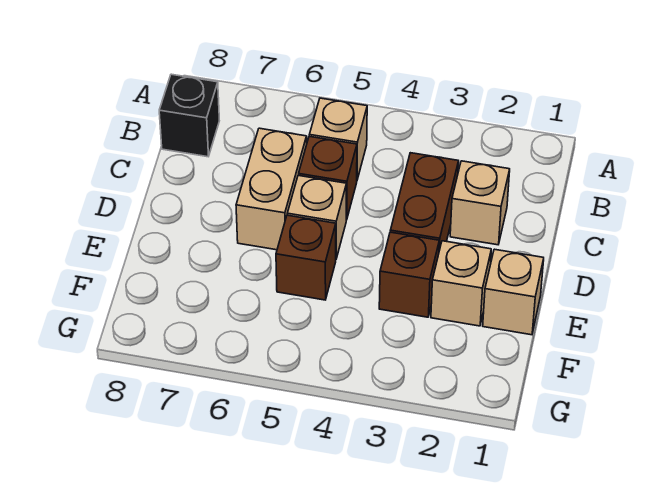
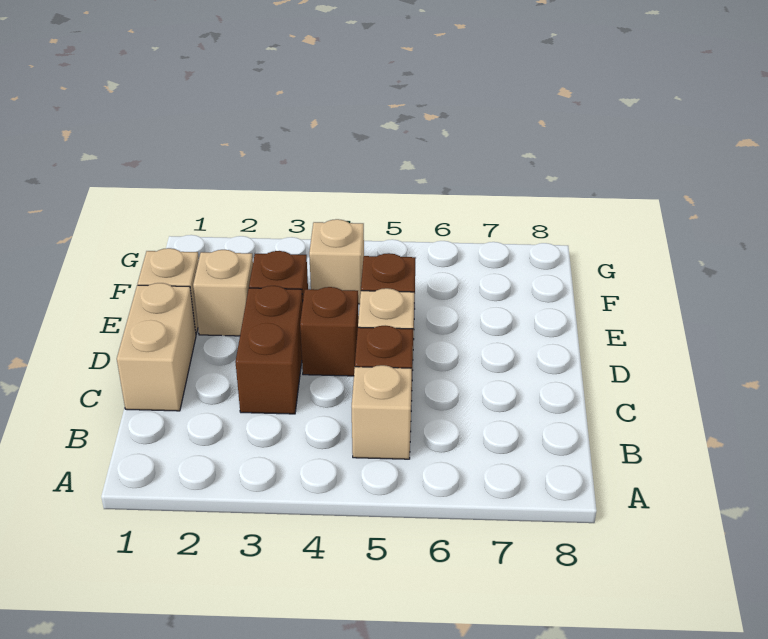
black 1x1 brick [159,74,219,157] -> none
tan 1x1 brick [450,161,510,245] -> tan 1x1 brick moved to [309,219,364,304]
tan 1x2 brick [236,128,307,250] -> tan 1x2 brick moved to [117,283,196,411]
none -> brown 1x1 brick [300,287,359,376]

